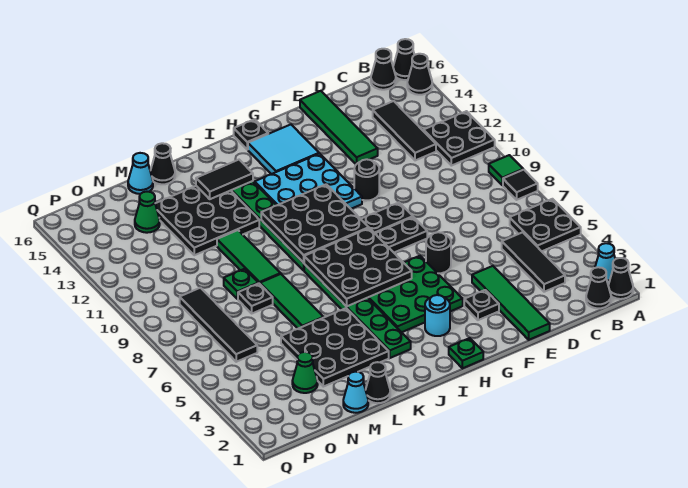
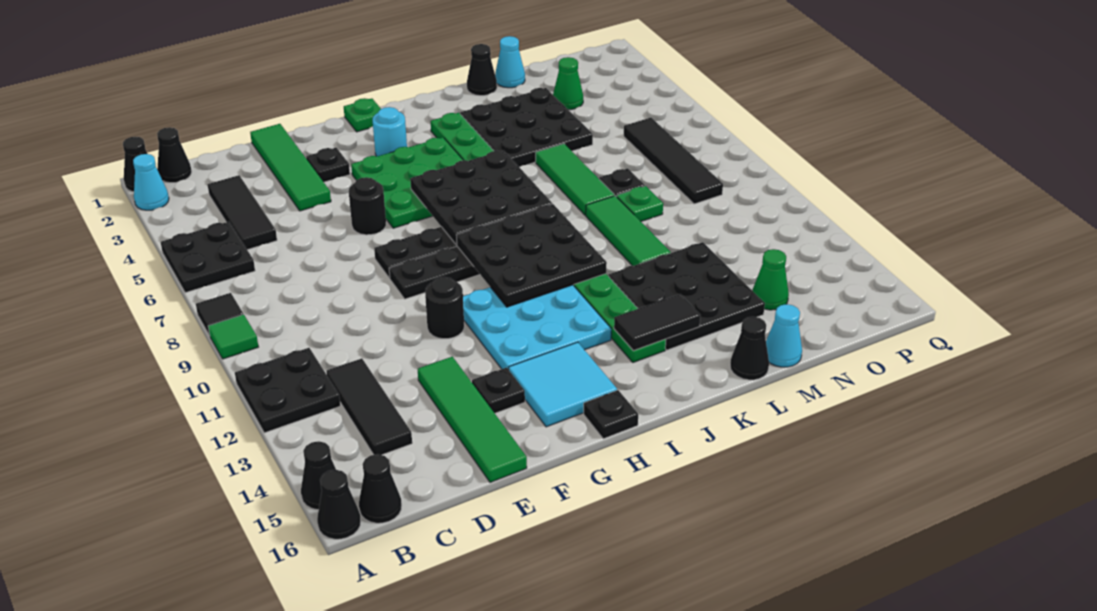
none -> black 1x1 plate [472,368,525,413]

